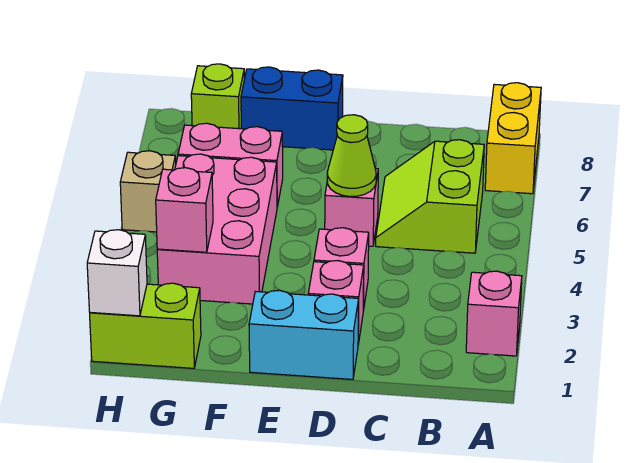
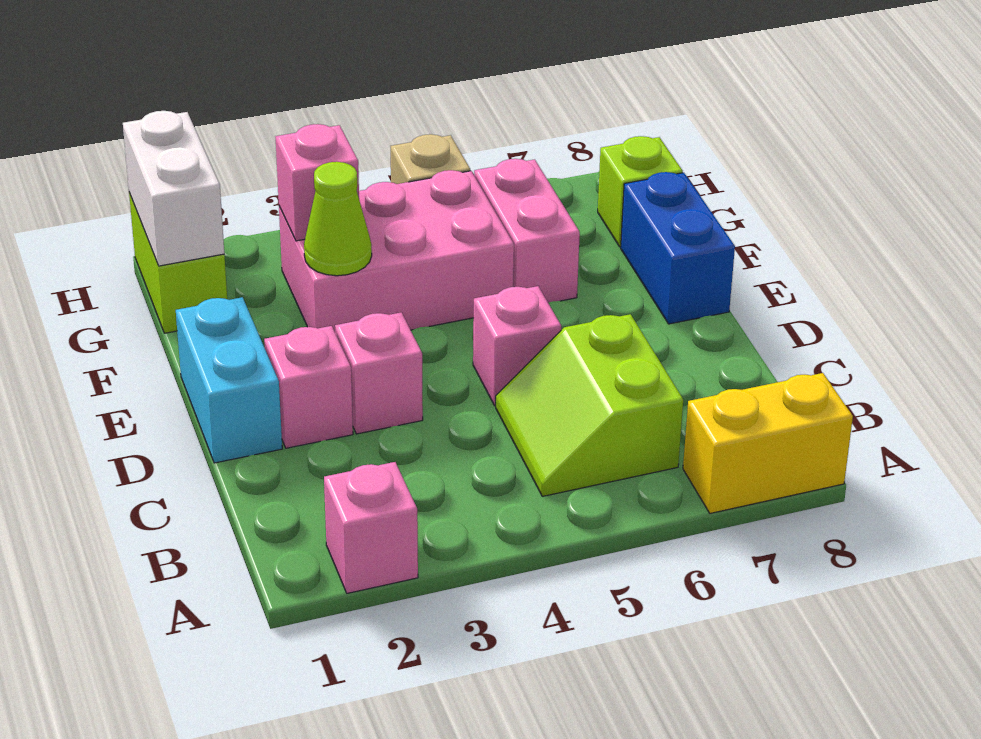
lime 2x2 slope [376,140,484,253] -> lime 2x2 slope turned to [496,314,683,496]
lime 1x1 cone [327,115,376,197] -> lime 1x1 cone moved to [304,162,372,276]
white 1x1 brick [87,230,147,316] -> white 1x2 brick [123,111,224,266]

